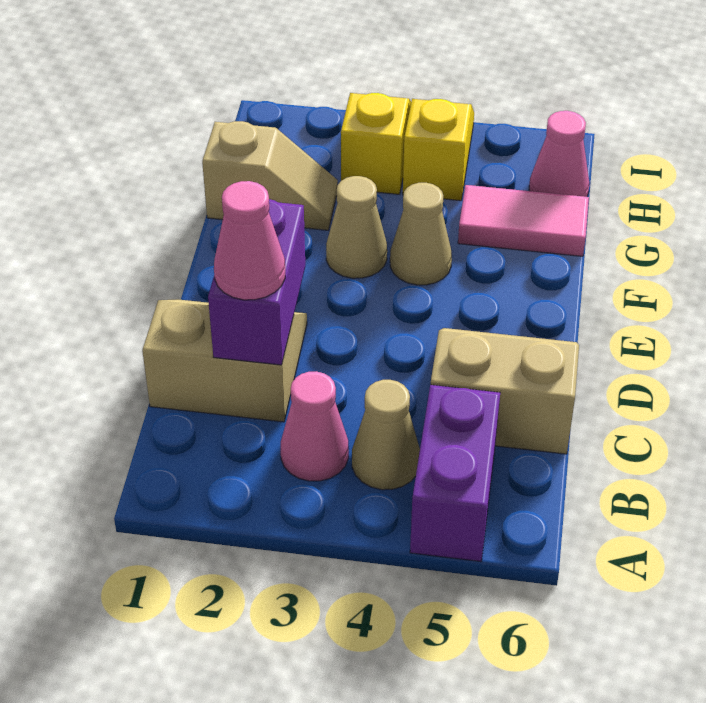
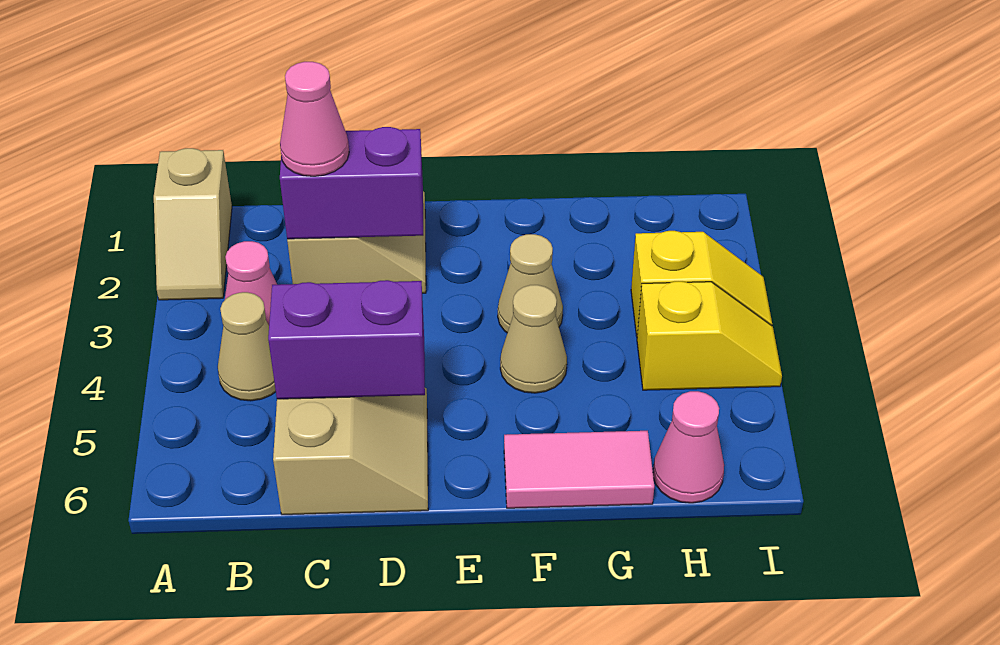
purple 1x2 brick [410,385,500,561] -> purple 1x2 brick moved to [268,280,425,399]
tan 1x2 slope [202,121,338,230] -> tan 1x2 slope moved to [154,148,232,300]
pink 1x2 tile [458,185,589,256] -> pink 1x2 tile turned to [504,431,654,508]

